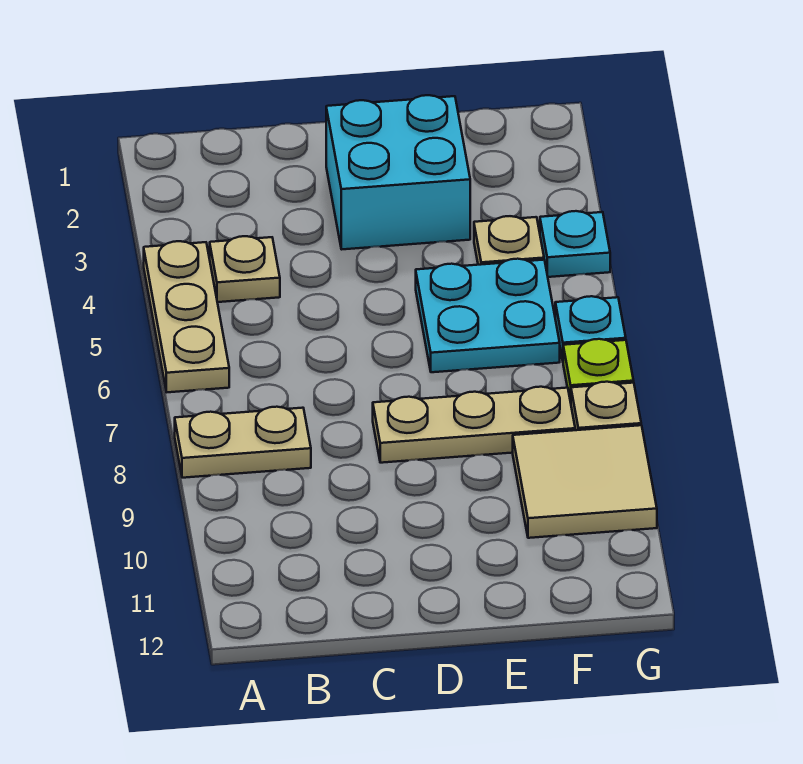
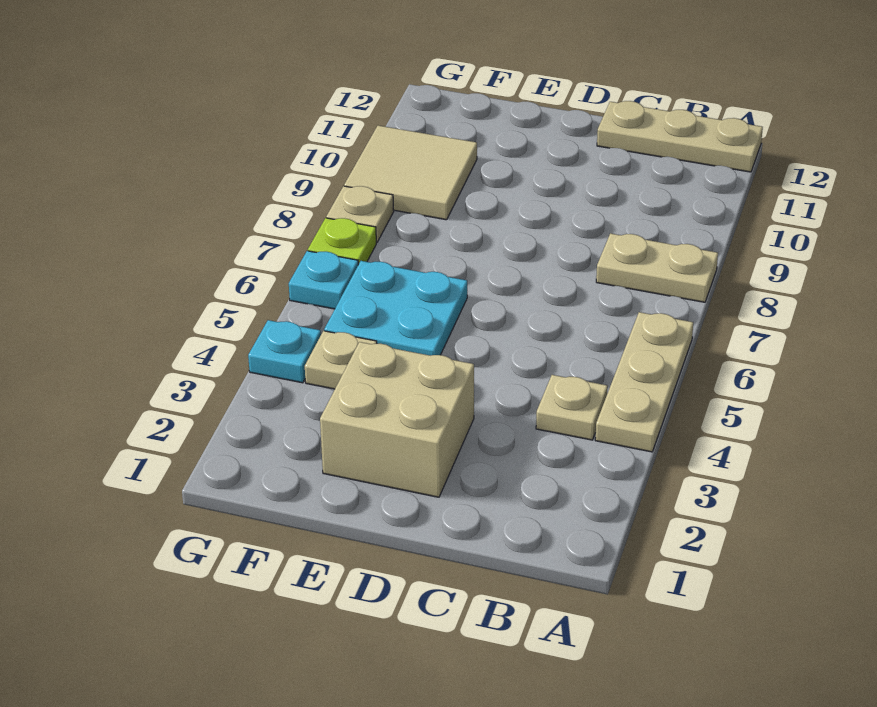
cyan 2x2 brick [326,95,470,249] -> tan 2x2 brick [320,342,474,497]
tan 1x3 plate [373,387,575,463] -> tan 1x3 plate moved to [597,101,763,172]

